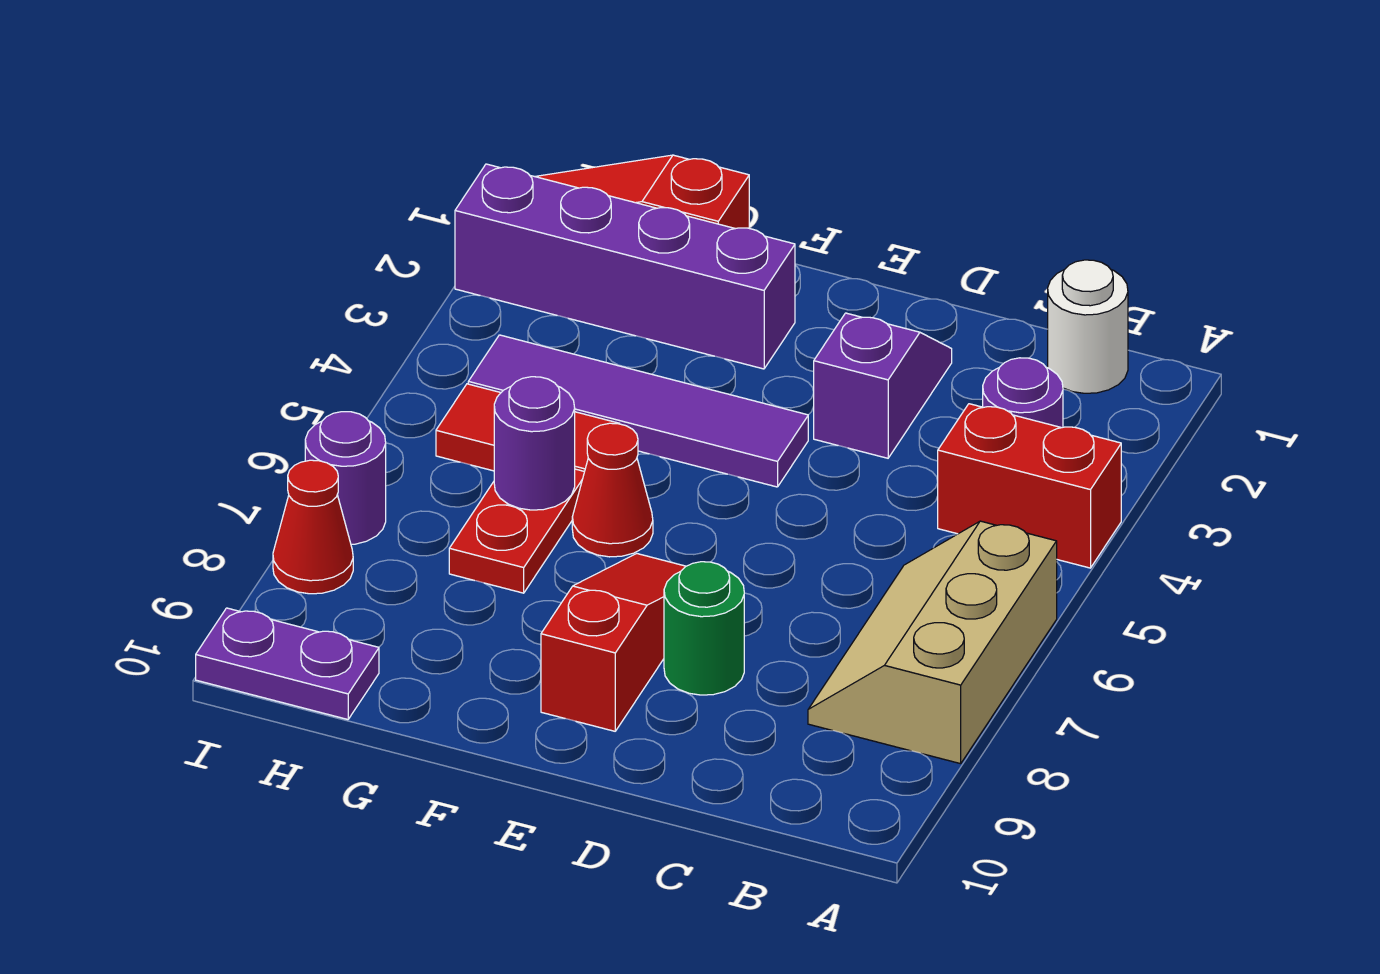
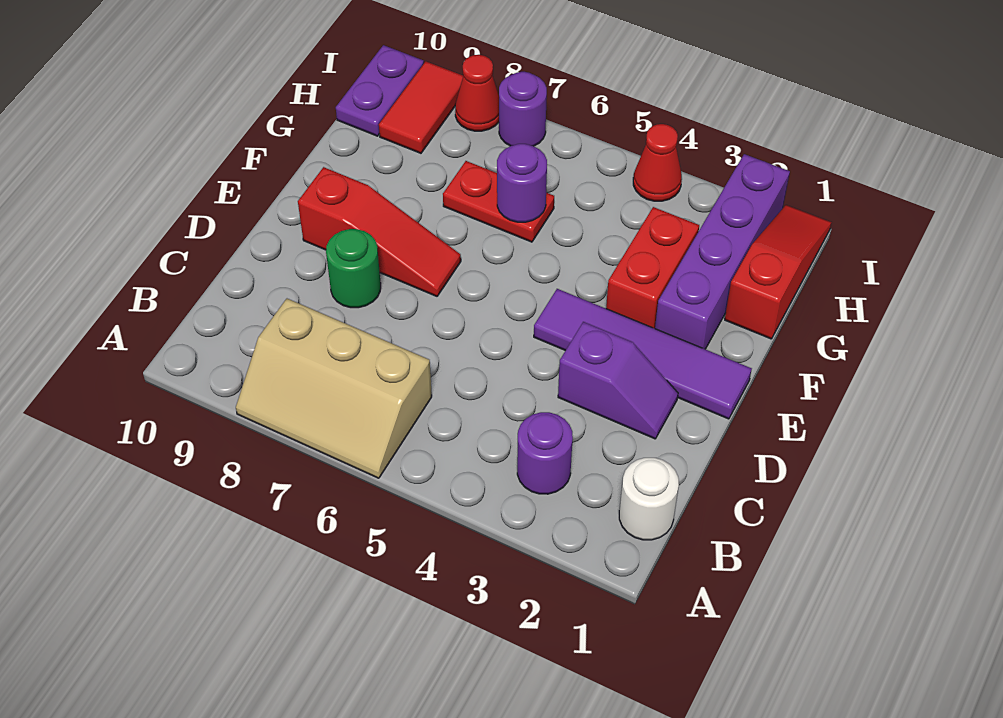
red 1x2 brick [938,404,1121,568] -> red 1x2 brick moved to [606,207,699,329]
tan 2x3 slope [808,521,1057,764] -> tan 2x3 slope turned to [236,299,432,478]
purple 1x4 tile [468,335,808,487] -> purple 1x4 tile turned to [534,289,752,419]
red 1x1 cone [572,423,653,557] -> red 1x1 cone moved to [633,124,682,201]
red 1x2 tile [436,384,619,472] -> red 1x2 tile moved to [379,61,463,153]

